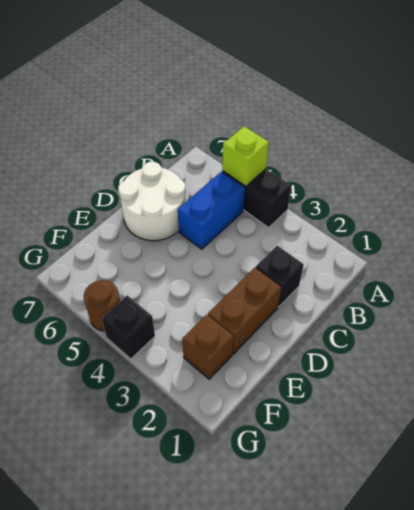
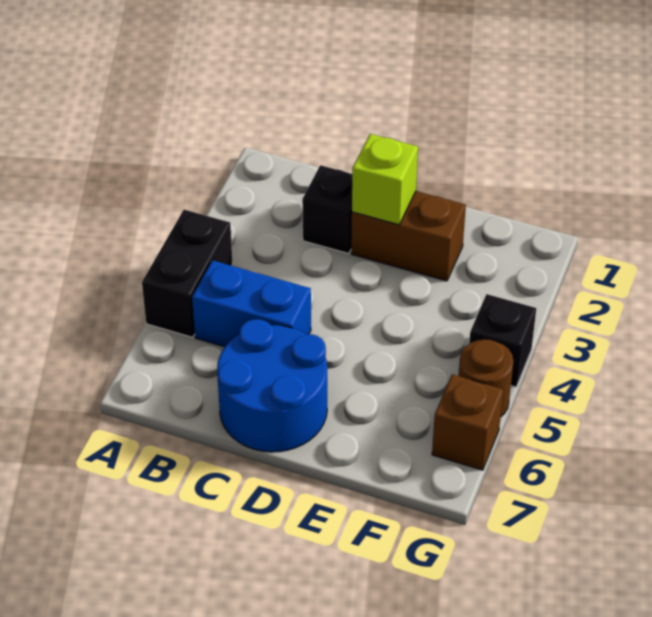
lime 1x1 brick [222,126,269,186] -> lime 1x1 brick moved to [352,134,418,225]
white 2x2 round brick [118,162,186,241] -> blue 2x2 round brick [217,319,327,452]
brown 1x1 brick [182,315,234,379] -> brown 1x1 brick moved to [432,374,503,470]

